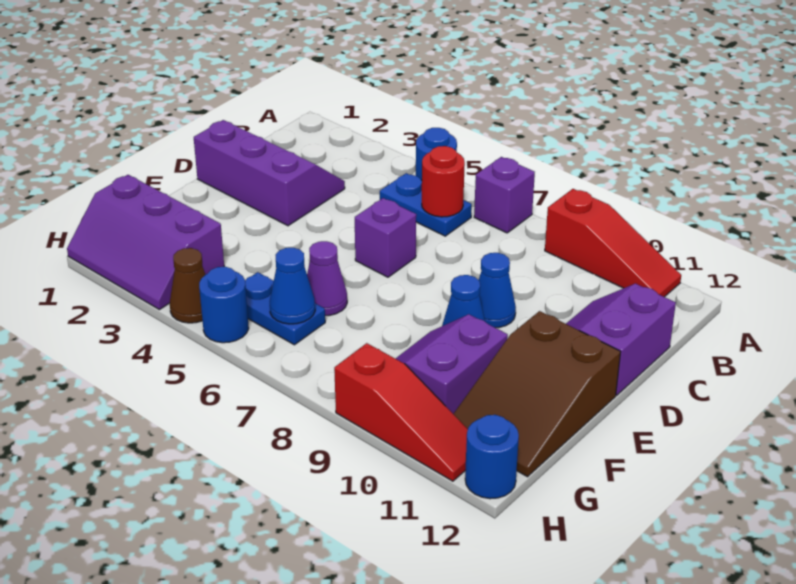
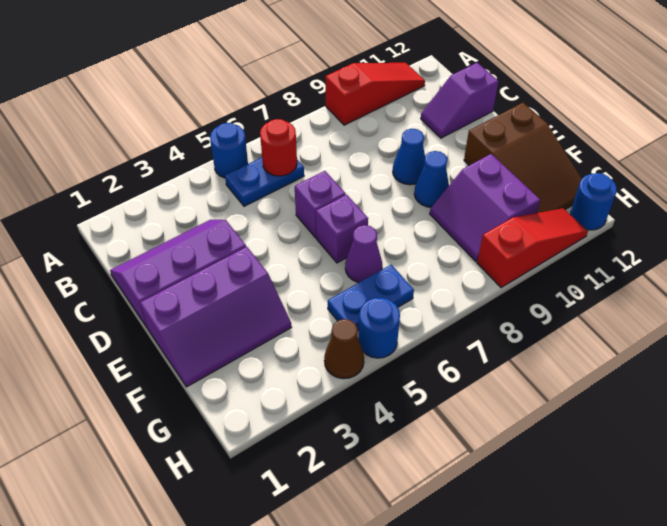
purple 1x1 brick [474,157,535,233] -> purple 1x1 brick moved to [316,195,368,263]
purple 2x2 slope [566,284,676,395] -> purple 1x2 slope [421,63,499,138]
purple 2x3 slope [67,175,224,310] -> purple 2x3 slope moved to [140,247,292,387]
blue 1x1 cone [270,248,315,324] -> none

